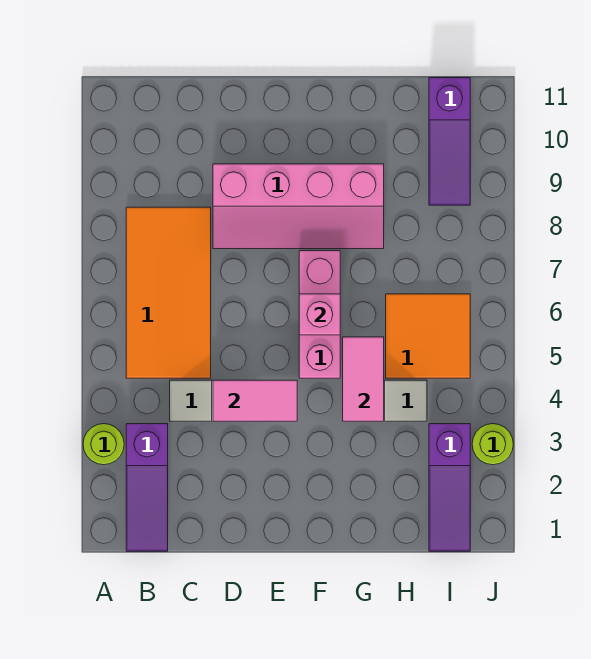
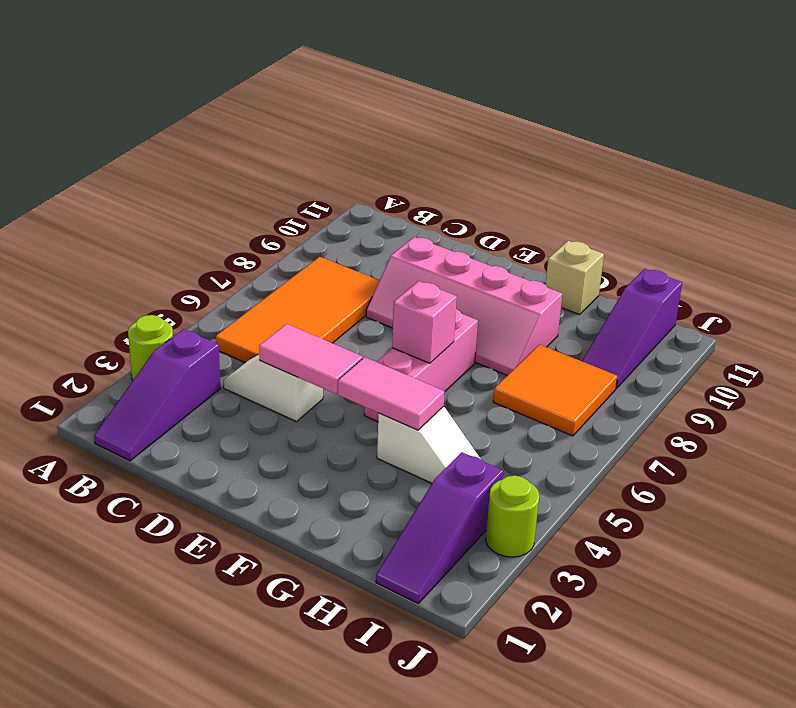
pink 1x2 tile [343,337,384,421] -> pink 1x2 tile turned to [338,357,445,430]
none -> tan 1x1 brick [546,241,604,315]
orange 2x2 tile [386,294,470,378] -> orange 2x2 tile moved to [493,345,617,436]

